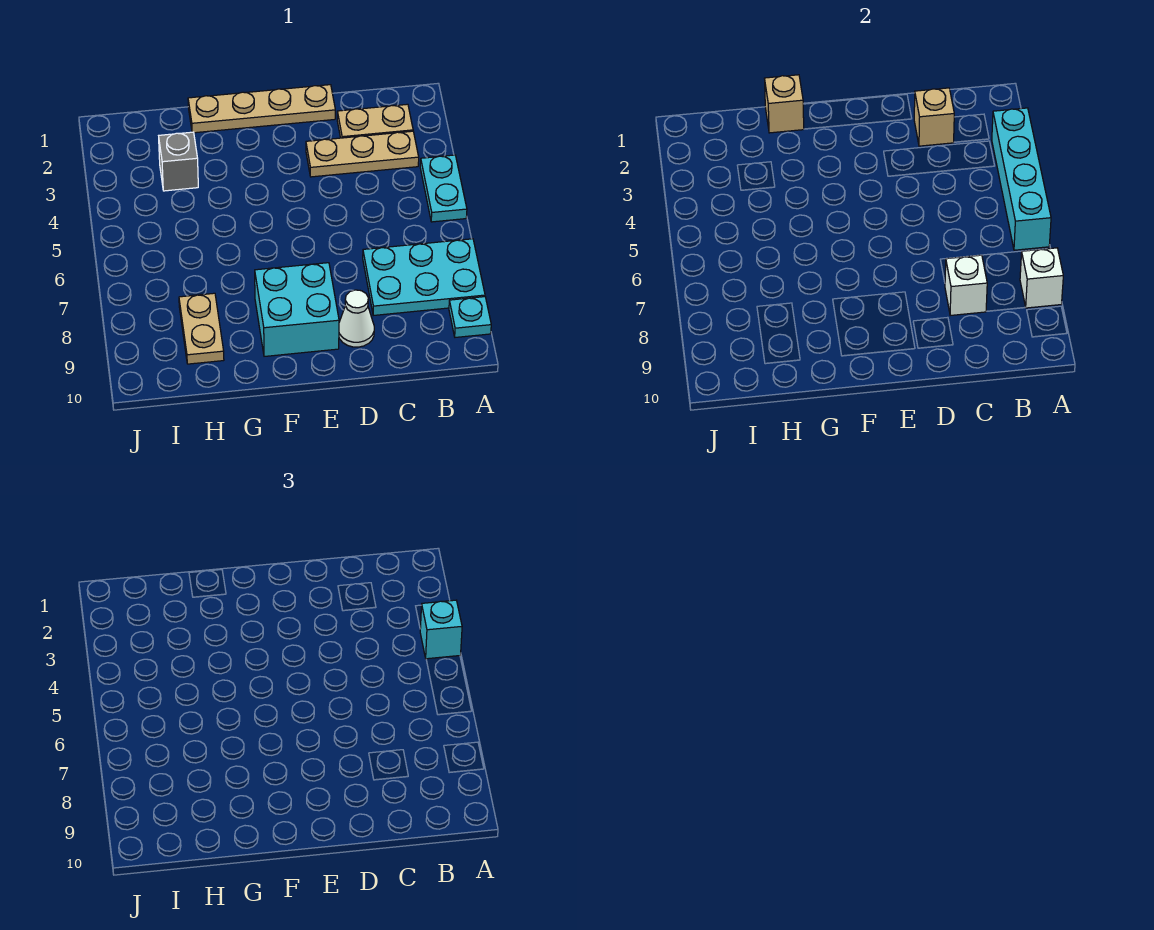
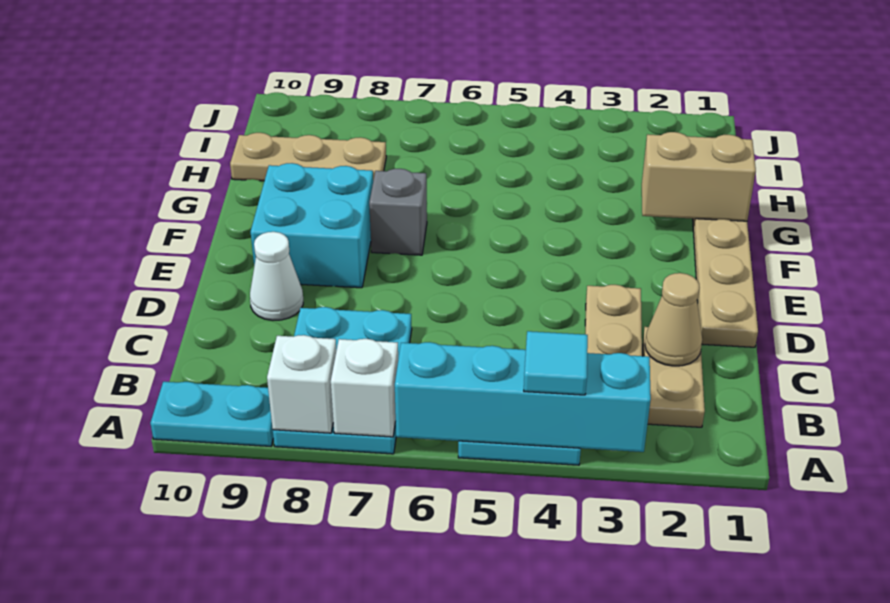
cyan 1x1 brick [420,600,462,659] -> cyan 1x1 tile [524,331,588,395]
cyan 1x1 plate [449,297,491,337] -> cyan 1x2 plate [150,382,273,446]
tan 1x1 brick [914,88,954,146] -> tan 1x1 cone [645,273,702,366]
white 1x1 brick [945,255,987,316] -> white 1x1 brick moved to [331,339,398,437]
tan 1x1 brick [764,75,804,133] -> tan 1x2 brick [642,132,756,221]
grey 1x1 brick [159,132,198,191] -> grey 1x1 brick moved to [369,169,427,255]
tan 1x2 plate [179,293,224,364] -> tan 1x3 plate [230,133,386,181]

